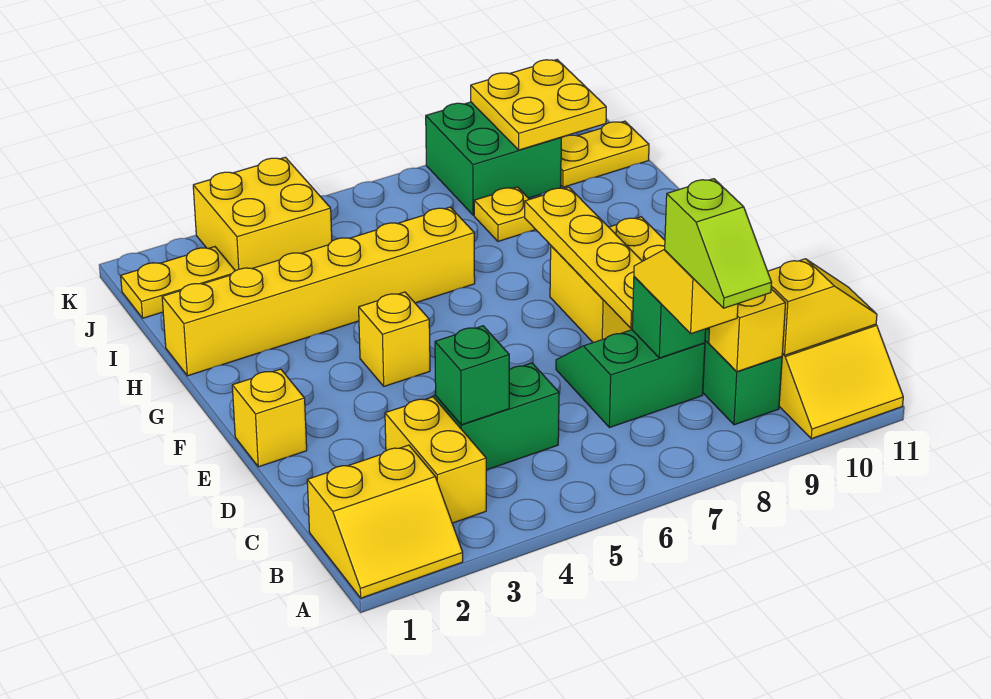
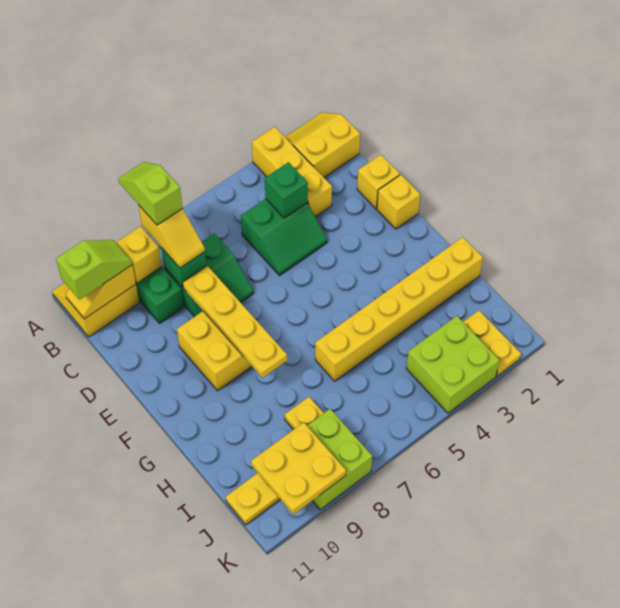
yellow 1x2 brick [385,397,486,523] -> yellow 1x3 brick [252,127,332,217]
none -> lime 1x2 slope [56,240,132,300]
yellow 1x1 brick [359,292,430,386] -> yellow 1x1 brick moved to [357,155,400,209]
yellow 1x2 plate [121,247,235,318] -> yellow 1x2 plate turned to [463,311,521,376]
yellow 2x2 brick [193,157,332,271] -> lime 2x2 brick [406,316,500,413]
green 2x2 brick [426,102,561,215] -> lime 2x2 brick [307,409,372,510]

